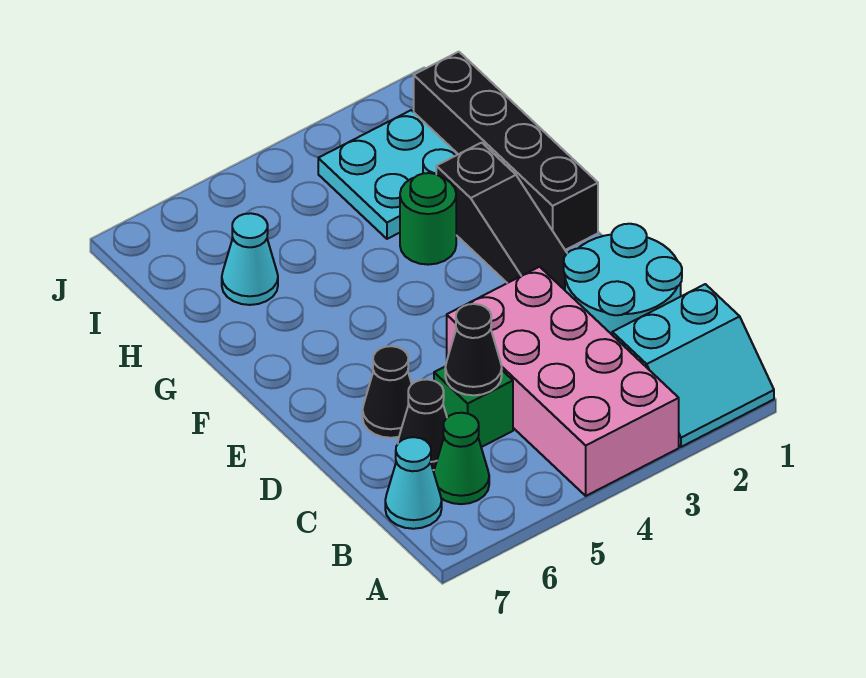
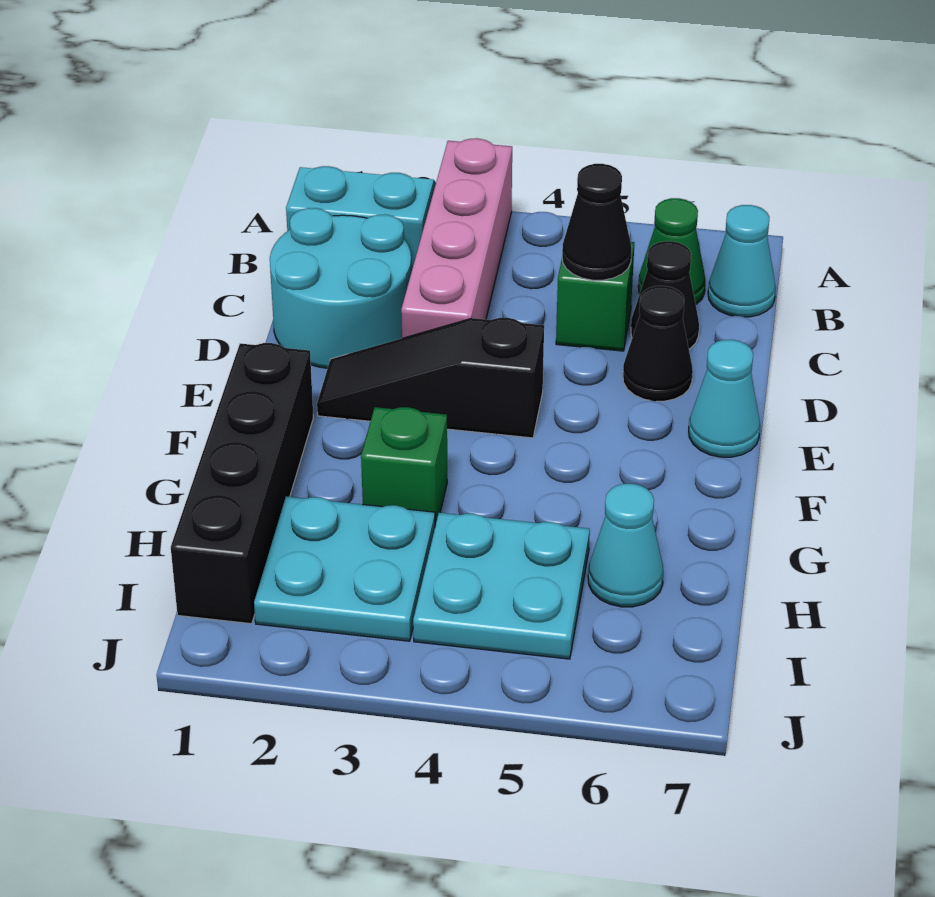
pink 2x4 brick [447,267,679,496] -> pink 1x4 brick [401,138,512,338]
black 1x3 slope [436,143,567,290] -> black 1x3 slope turned to [317,318,544,438]
none -> cyan 1x1 cone [689,340,760,457]
green 1x1 round brick [400,173,456,265] -> green 1x1 brick [361,407,447,526]
none -> cyan 2x2 plate [413,513,590,659]

